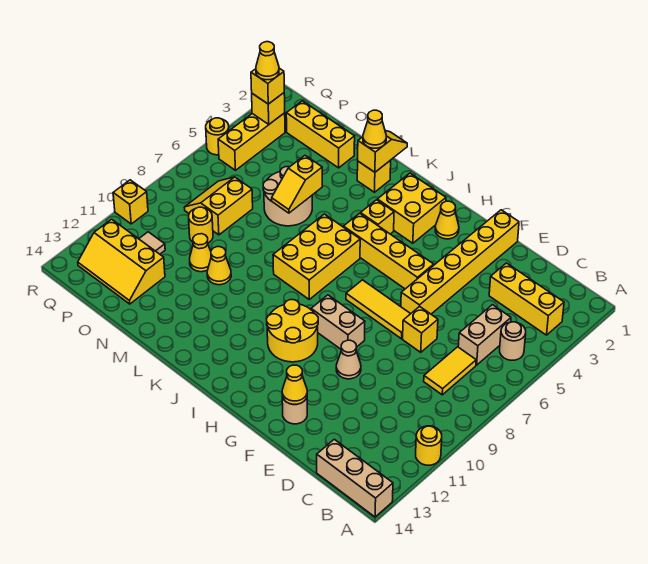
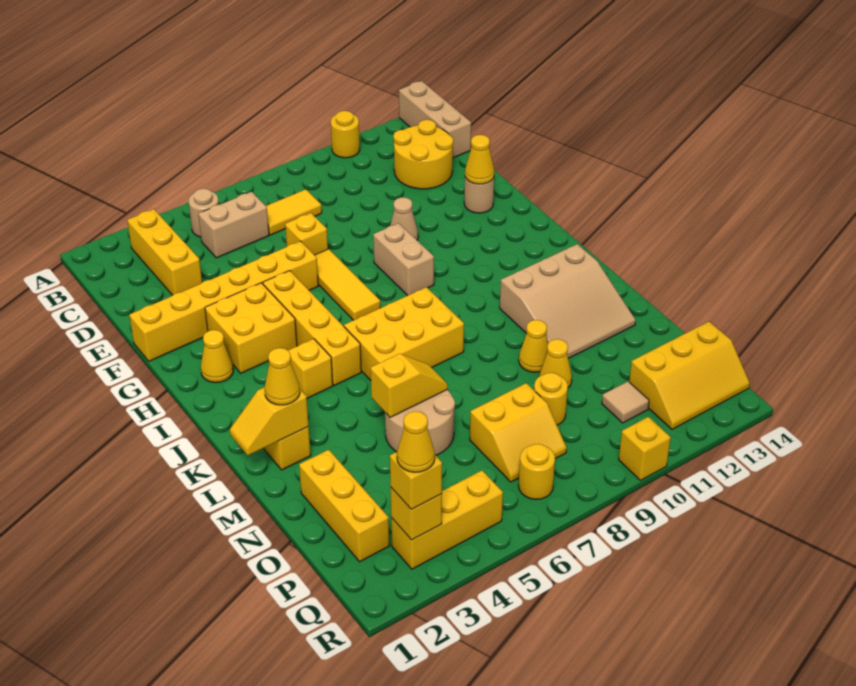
yellow 2x2 round brick [267,300,318,362] -> yellow 2x2 round brick moved to [393,120,453,189]
yellow 2x2 brick [377,173,446,243] -> yellow 2x2 brick moved to [205,283,297,373]
none -> tan 3x3 slope [500,244,636,358]
yellow 2x3 slope [78,219,165,304] -> yellow 2x3 slope turned to [629,322,750,429]
yellow 1x1 round brick [206,118,229,155] -> yellow 1x1 round brick moved to [519,444,555,499]

